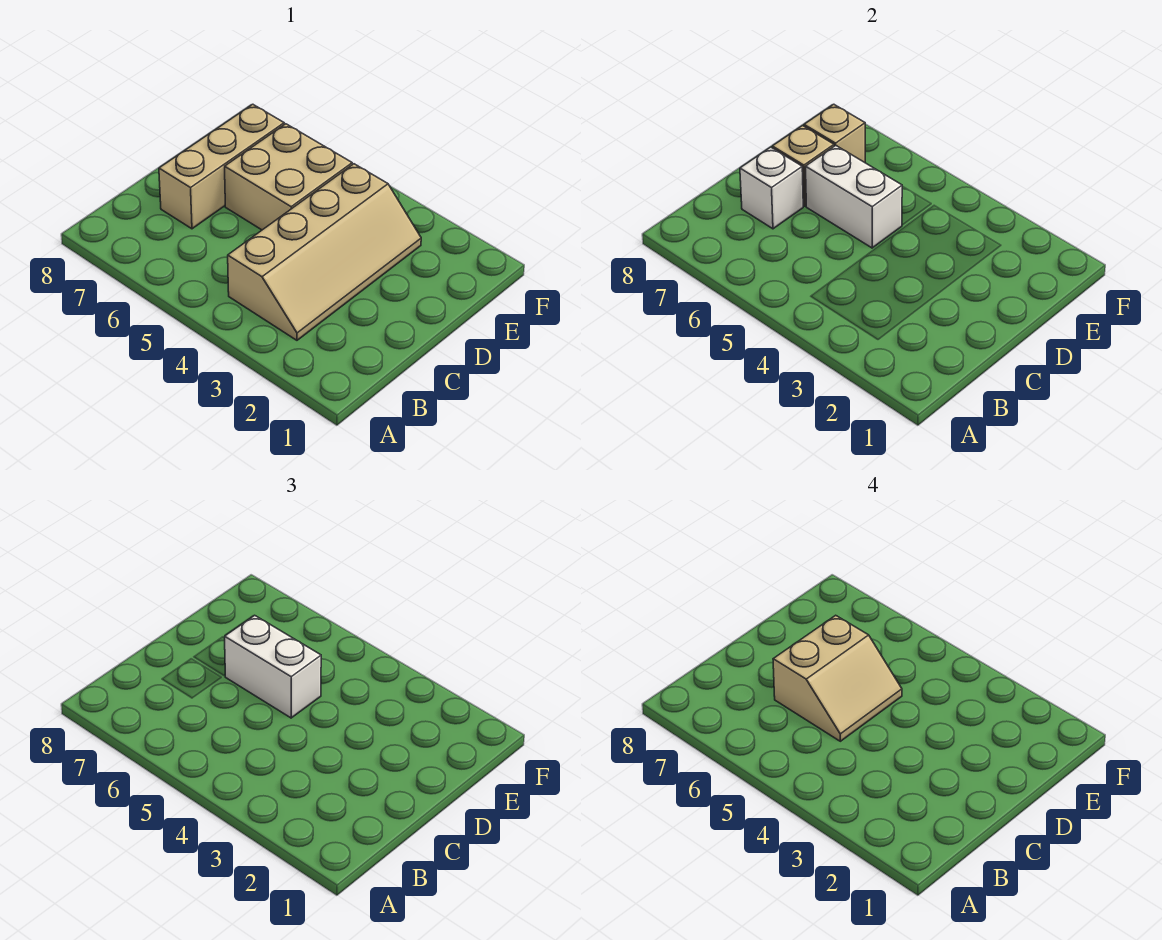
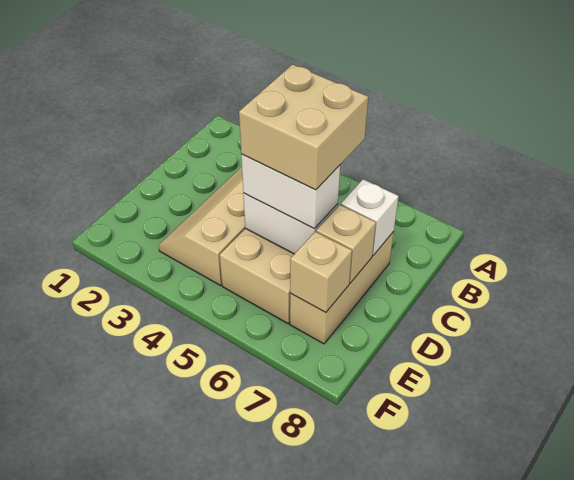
tan 2x2 slope [773,615,902,741] -> tan 2x2 brick [239,64,368,190]

